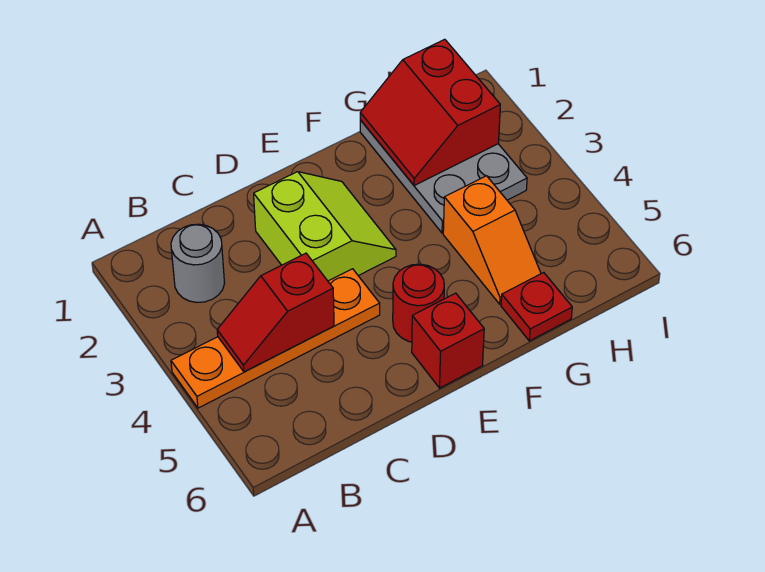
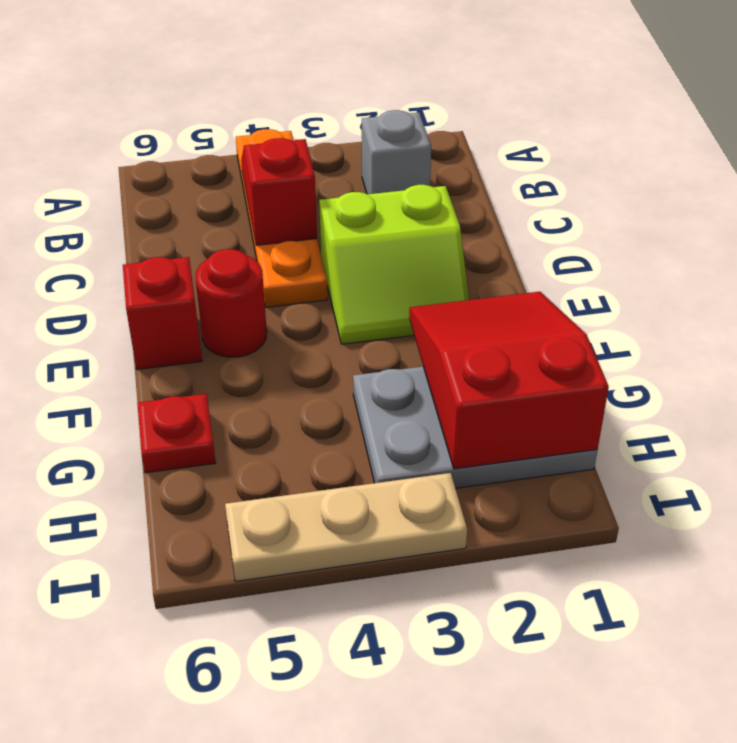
grey 1x1 round brick [171,224,225,302] -> grey 1x1 brick [362,110,431,194]
red 2x2 slope [360,39,500,186] -> red 2x3 slope [409,292,609,469]
orange 1x2 slope [443,176,541,304] -> none
none -> tan 1x3 plate [225,473,467,582]

